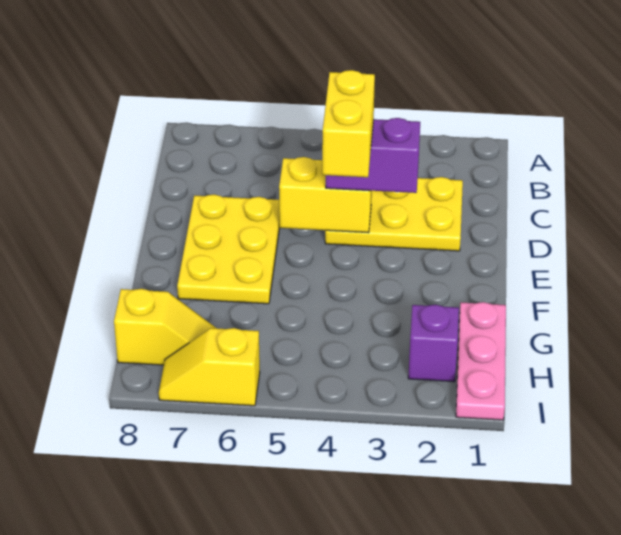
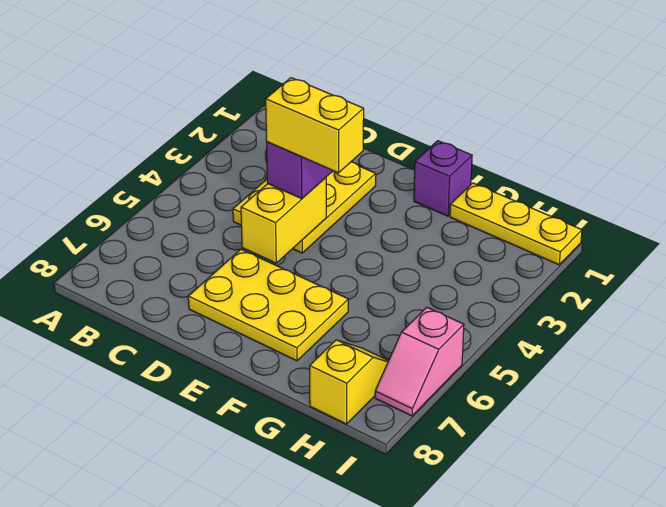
pink 1x3 plate [456,302,506,420] -> yellow 1x3 plate [450,183,582,265]
purple 1x1 brick [408,305,459,382] -> purple 1x1 brick moved to [414,141,472,216]
yellow 1x2 slope [159,328,260,406] -> pink 1x2 slope [375,307,464,416]

